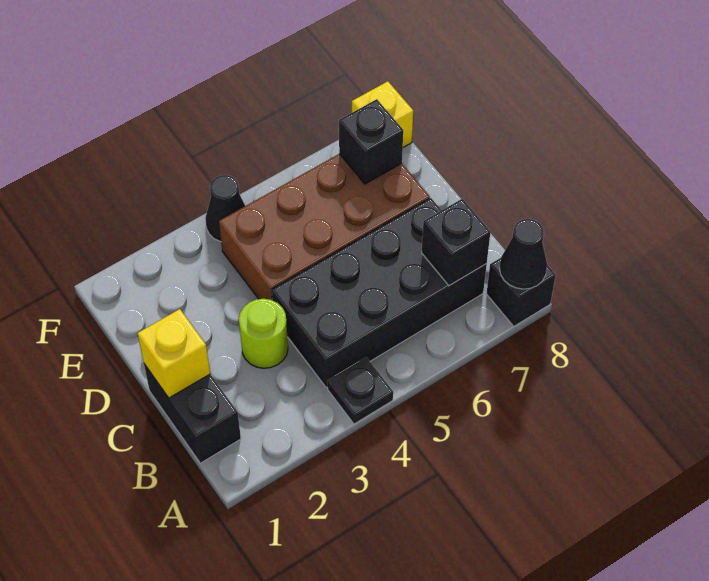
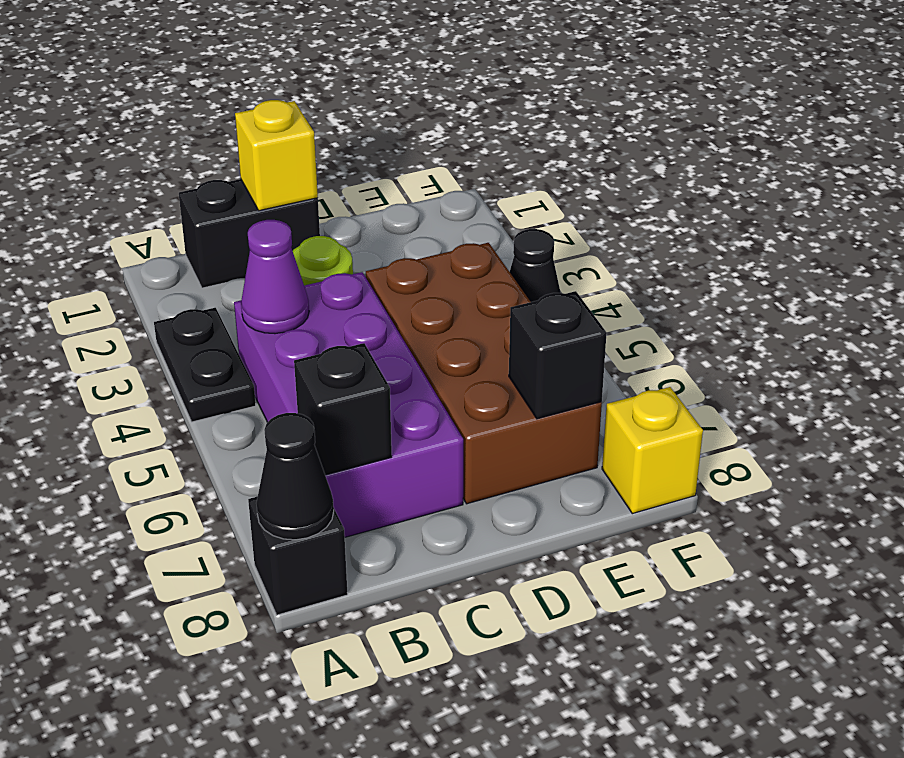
black 1x1 plate [327,357,393,424] -> black 1x2 plate [154,308,256,422]
black 2x4 brick [272,198,487,387] -> purple 2x4 brick [234,272,463,537]
none -> purple 1x1 cone [241,220,309,334]

